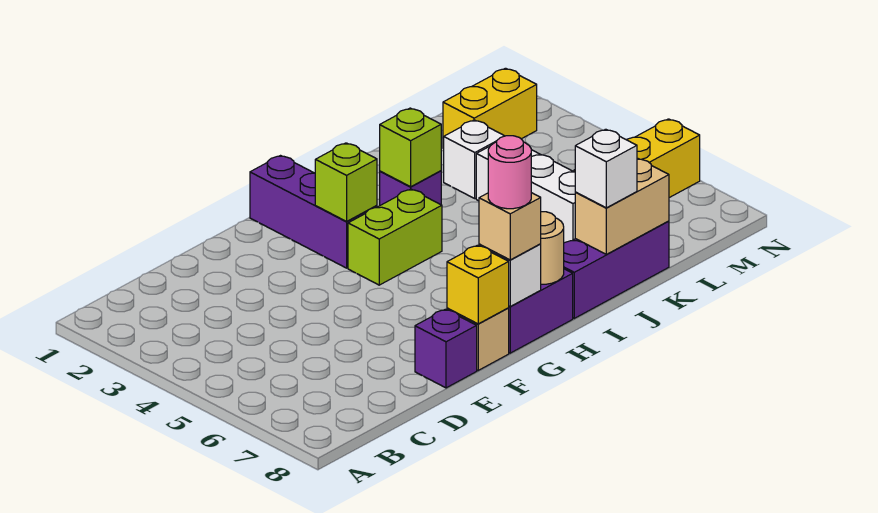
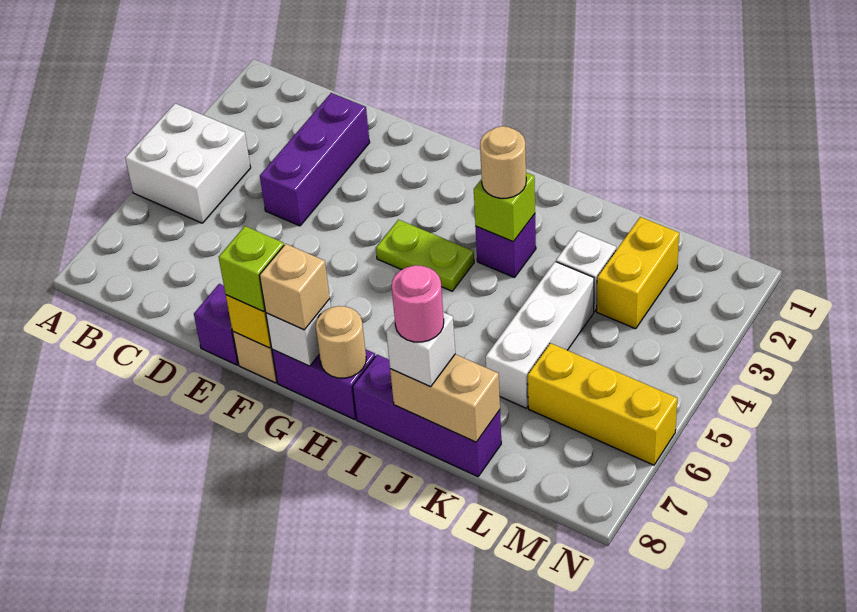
none -> white 2x2 brick [125,103,251,223]
purple 1x3 brick [250,156,377,268] -> purple 1x3 brick moved to [260,93,370,226]
lime 1x1 brick [315,143,377,221] -> lime 1x1 brick moved to [219,226,284,312]
lime 1x2 brick [348,189,442,285] -> lime 1x2 plate [376,220,474,291]
pink 1x1 round brick [488,136,531,209] -> pink 1x1 round brick moved to [392,265,444,342]
none -> tan 1x1 round brick [480,126,526,198]
yellow 1x2 brick [443,68,537,149] -> yellow 1x2 brick turned to [597,217,679,329]

